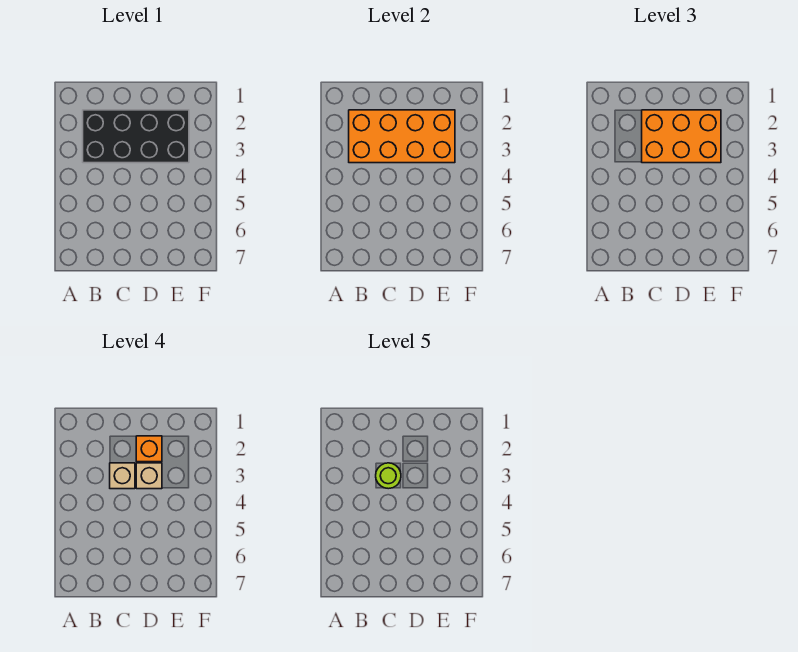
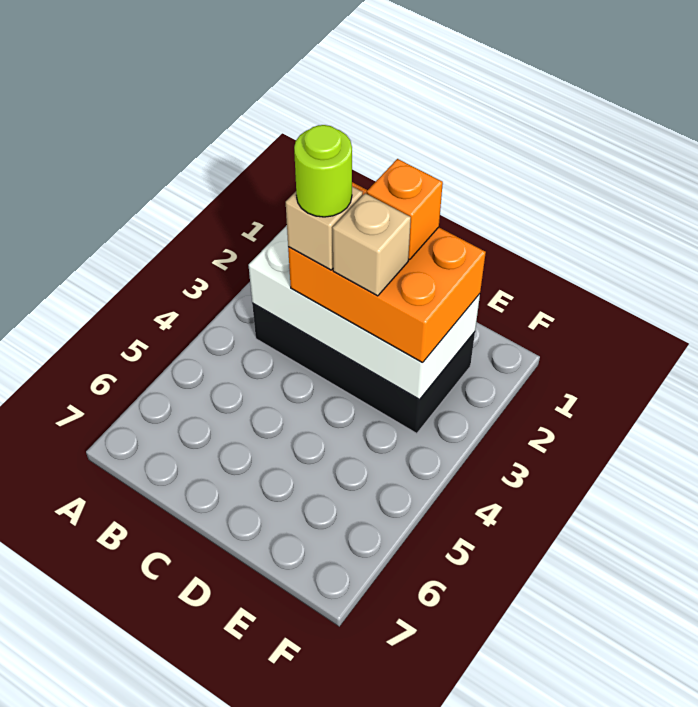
orange 2x4 brick [349,110,455,163] -> white 2x4 brick [249,225,480,400]

